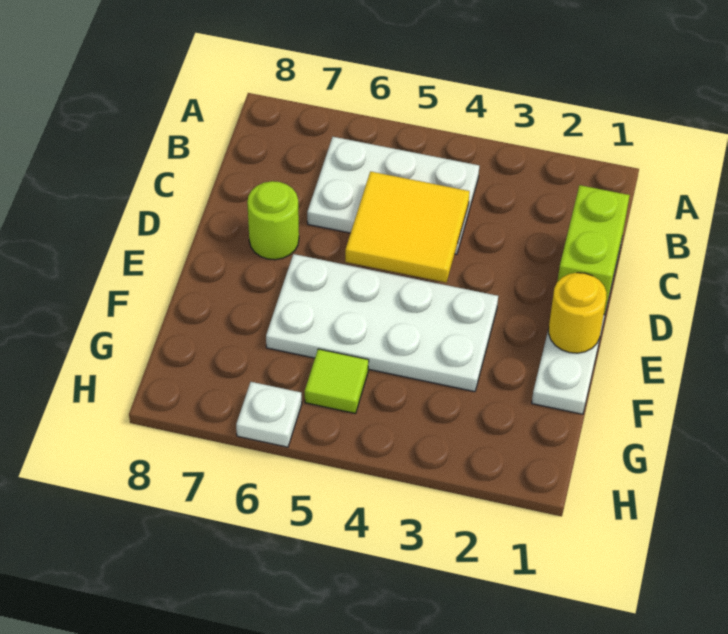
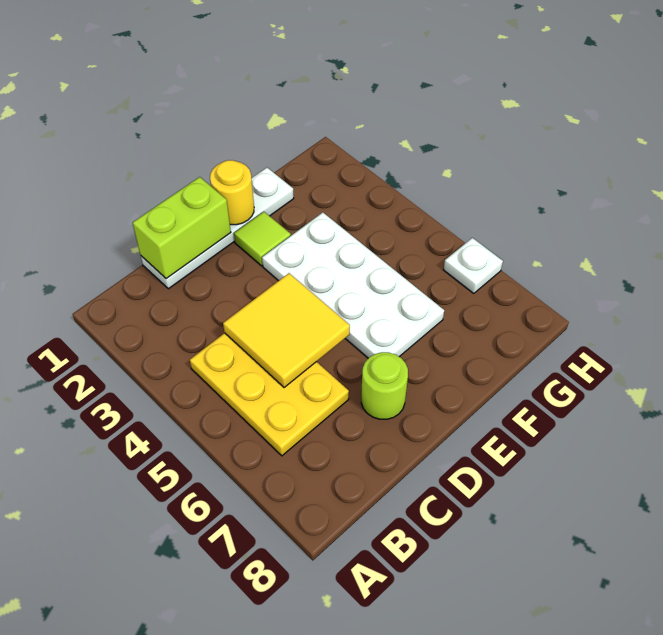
white 2x3 plate [307,137,479,254] -> yellow 2x3 plate [190,333,349,456]
lime 1x1 tile [305,349,369,413] -> lime 1x1 tile moved to [234,212,291,266]

